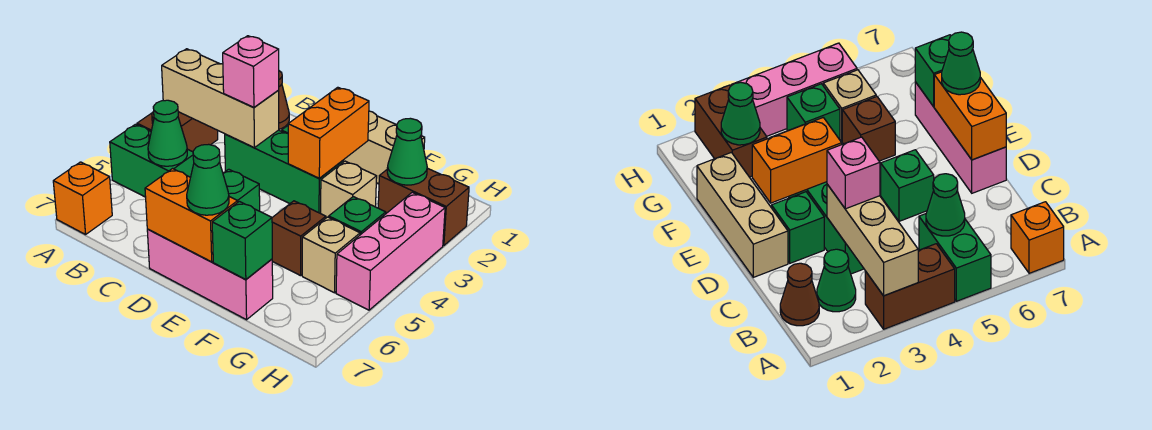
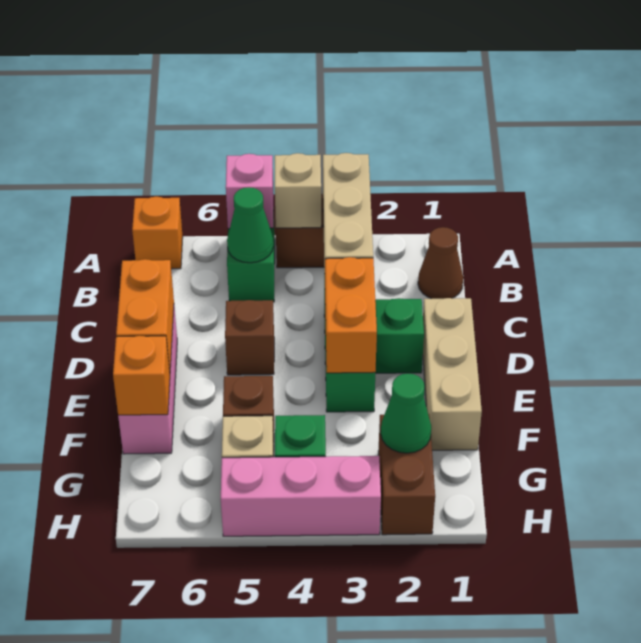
green 1x1 cone [817,249,856,312] -> none
pink 1x1 brick [223,36,279,108] -> pink 1x1 brick moved to [226,154,274,229]
green 1x1 brick [223,169,260,211] -> brown 1x1 brick [225,300,274,375]
orange 1x2 brick [288,87,369,178] -> orange 1x2 brick turned to [325,257,377,373]
green 1x1 cone [187,144,229,215] -> none
tan 1x1 brick [321,161,377,218] -> tan 1x1 brick moved to [275,153,321,228]
green 1x1 brick [212,201,272,279] -> orange 1x1 brick [113,336,170,415]

